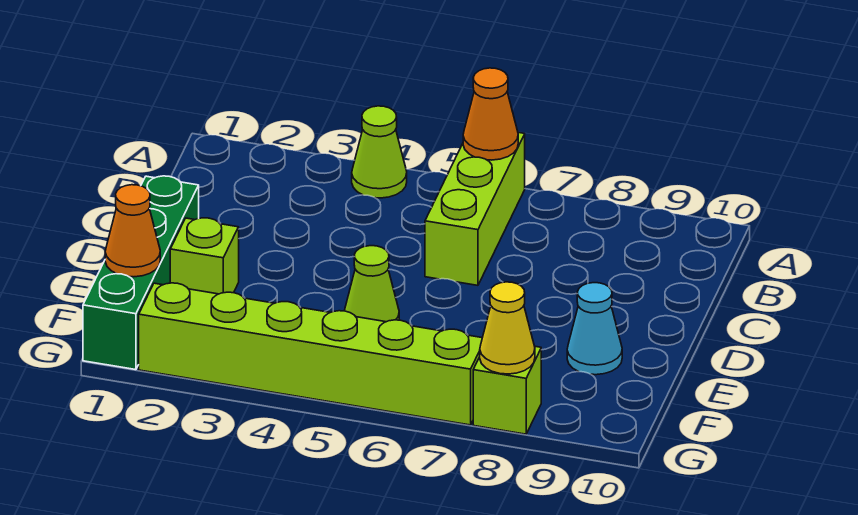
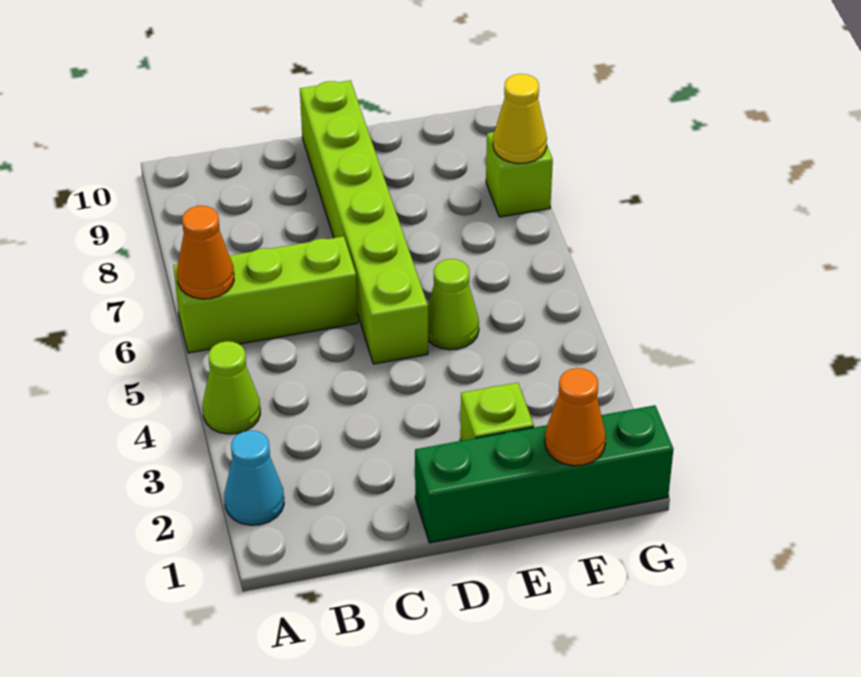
cyan 1x1 cone [567,283,622,375] -> cyan 1x1 cone moved to [224,430,284,525]
lime 1x6 brick [139,283,482,425] -> lime 1x6 brick moved to [300,80,428,364]

